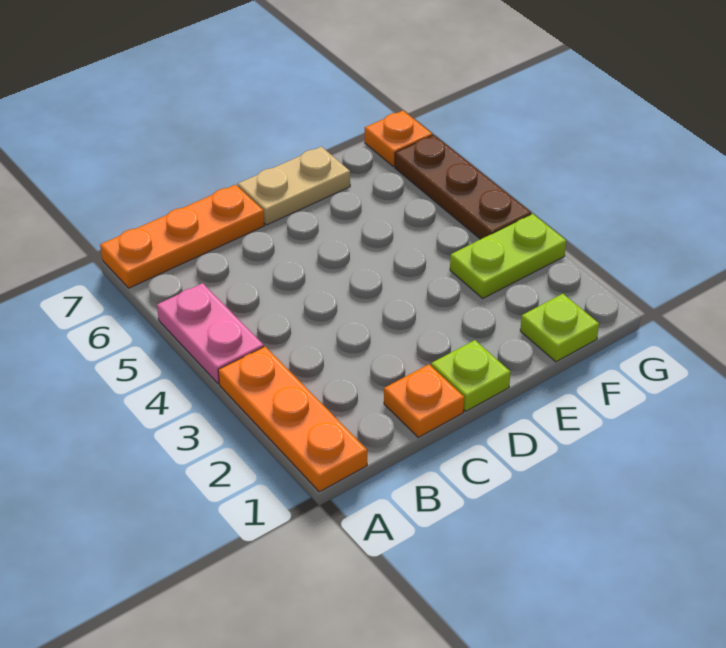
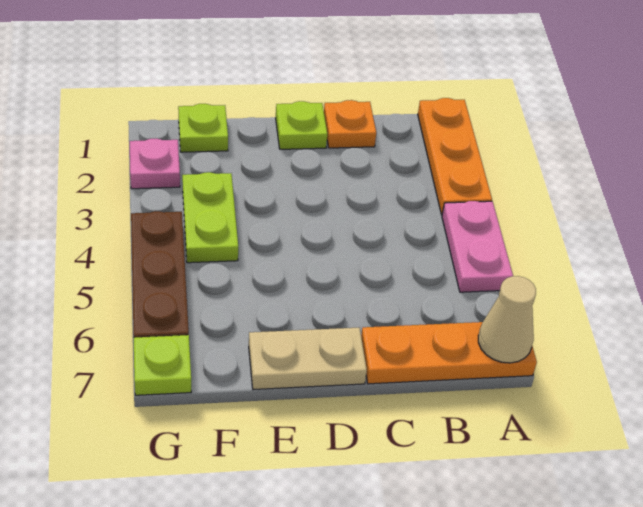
none -> tan 1x1 cone [478,276,536,363]
lime 1x2 plate [450,214,566,298] -> lime 1x2 plate turned to [182,172,238,263]
none -> pink 1x1 plate [130,139,180,189]
orange 1x1 plate [365,111,432,167] -> lime 1x1 plate [134,335,191,395]

